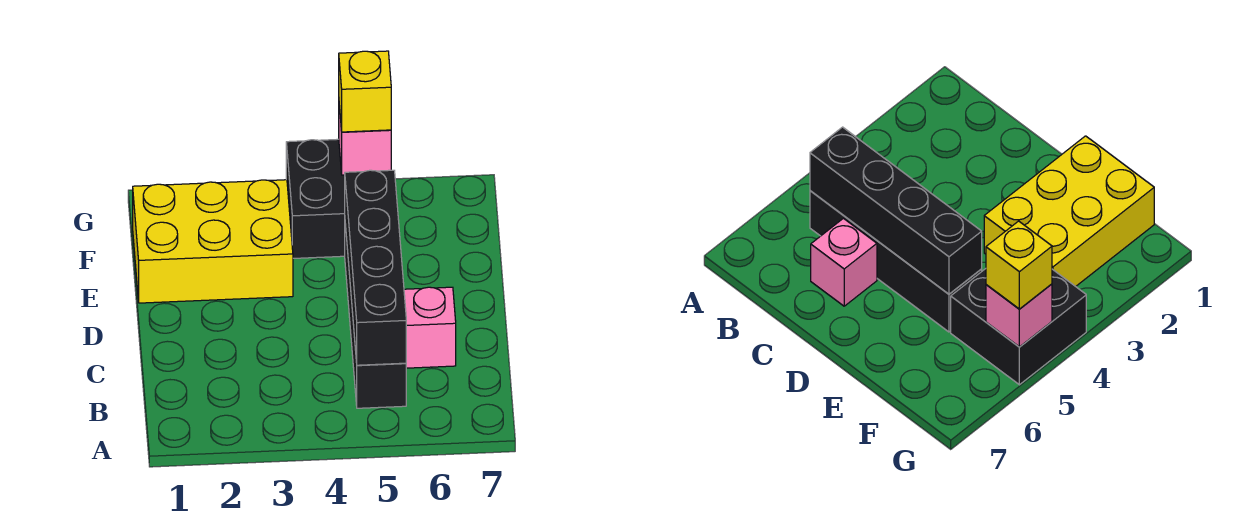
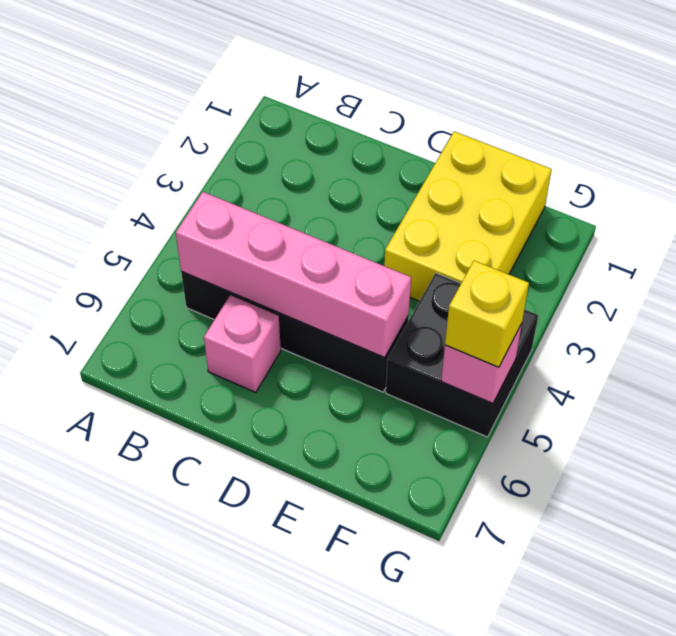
black 1x4 brick [345,170,406,365] -> pink 1x4 brick [176,192,411,358]

